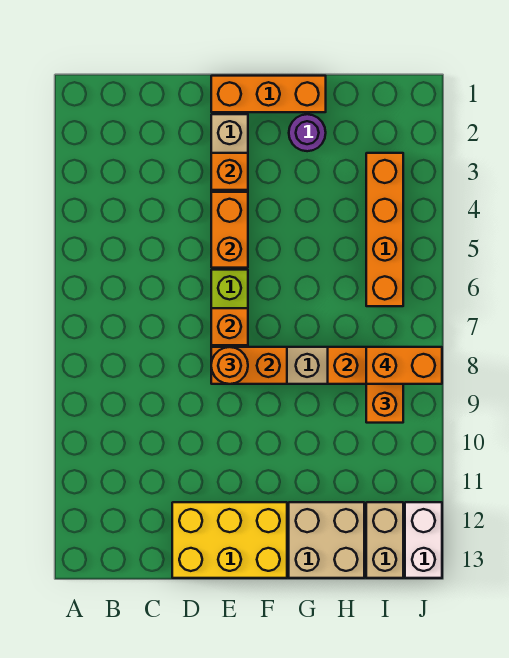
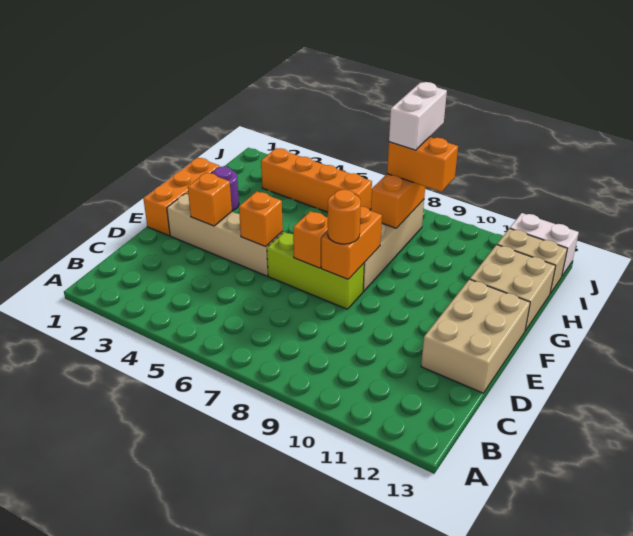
yellow 2x3 brick [172,502,287,578] -> tan 2x3 brick [421,279,530,393]
orange 1x2 brick [211,192,248,268] -> orange 1x1 brick [239,191,283,247]
orange 1x2 brick [366,347,442,384] -> white 1x2 brick [389,82,447,150]

